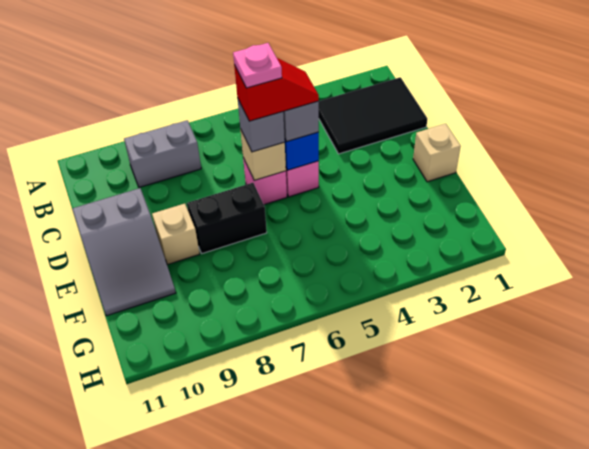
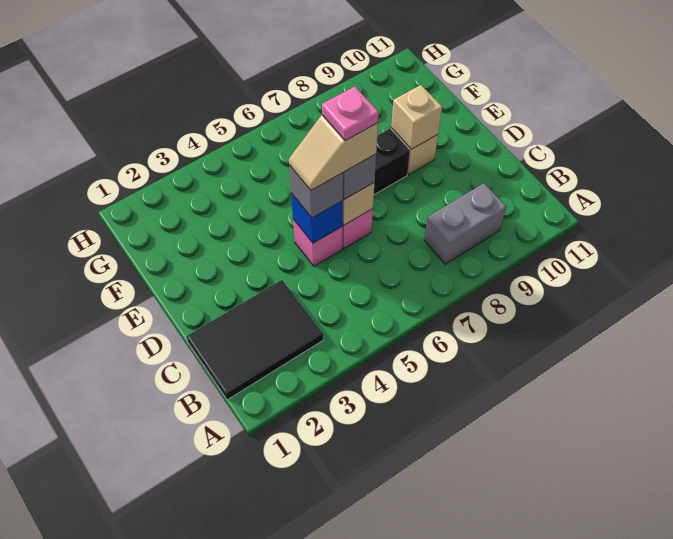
red 1x2 slope [234,58,319,121] -> tan 1x2 slope [289,115,378,190]
grey 2x3 slope [72,188,176,316] -> none
tan 1x1 brick [413,124,461,182] -> tan 1x1 brick moved to [391,85,442,149]

